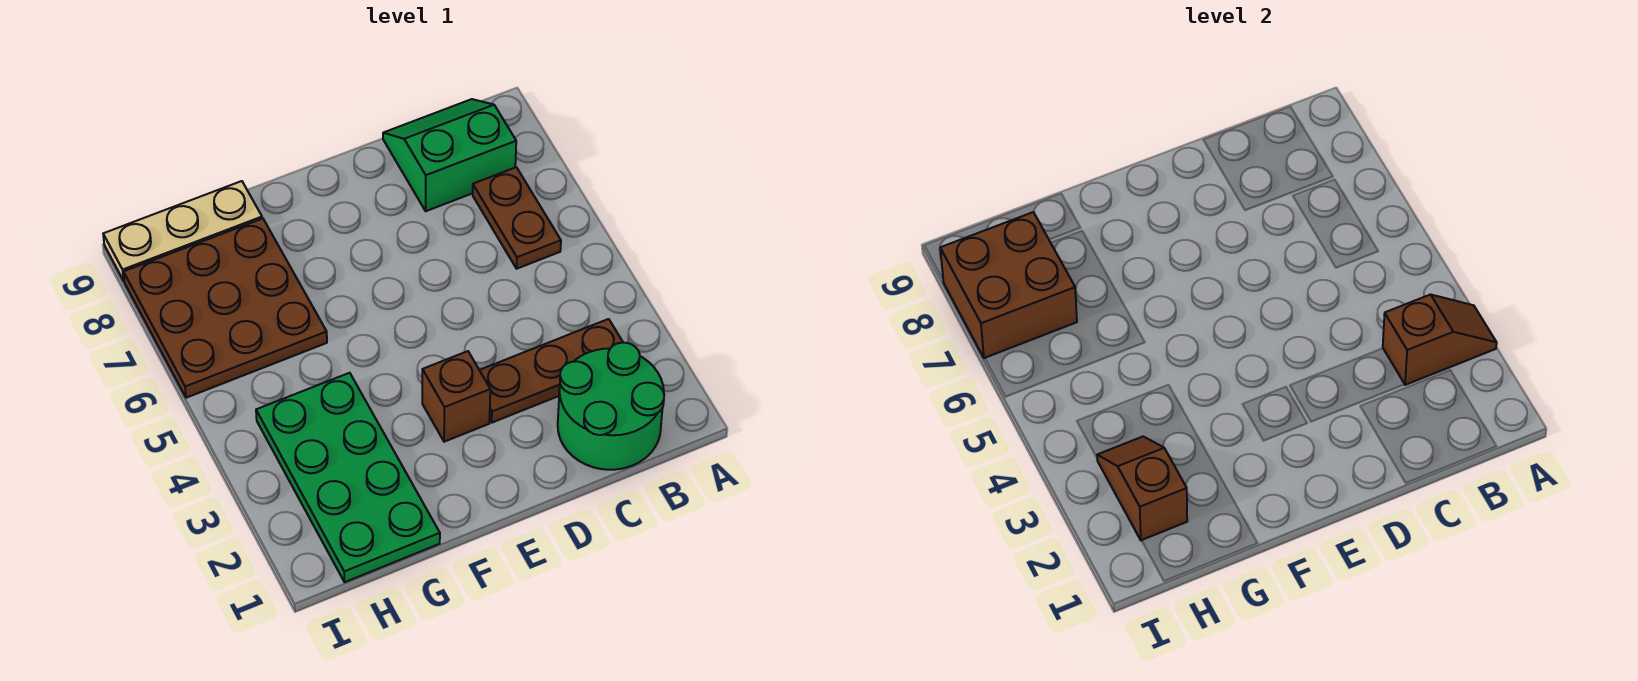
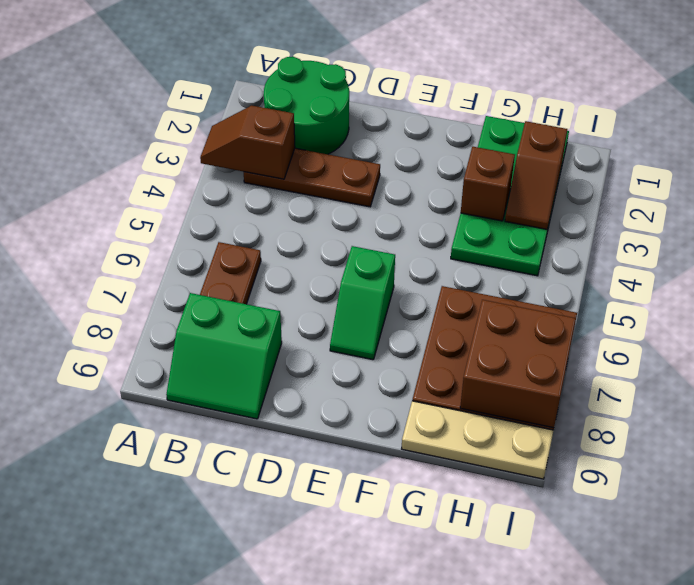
brown 1x1 brick [422,351,490,442] -> brown 1x1 brick moved to [461,147,515,221]
none -> green 1x2 slope [330,246,395,360]

